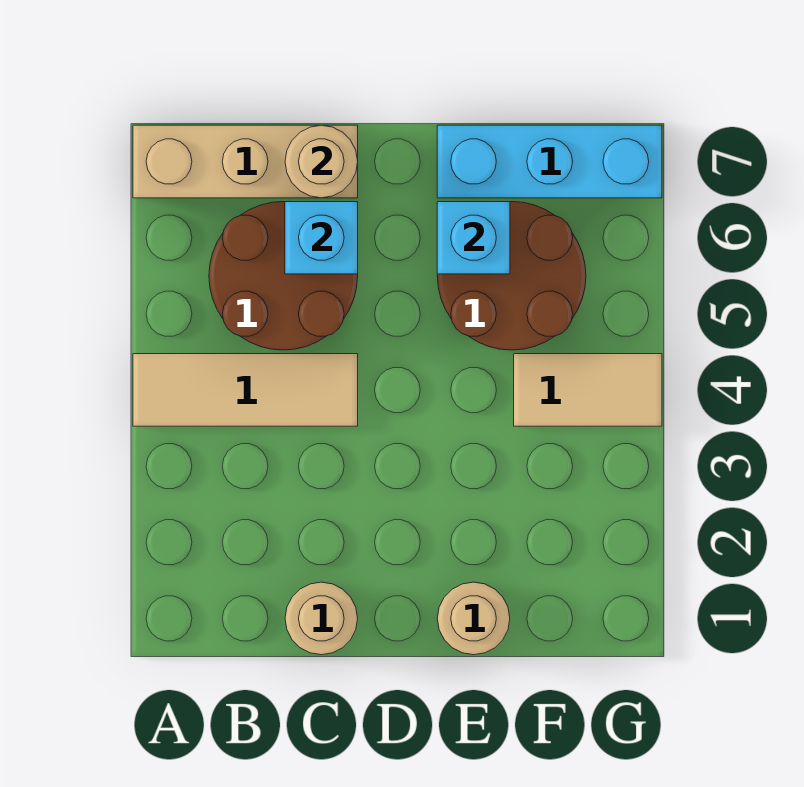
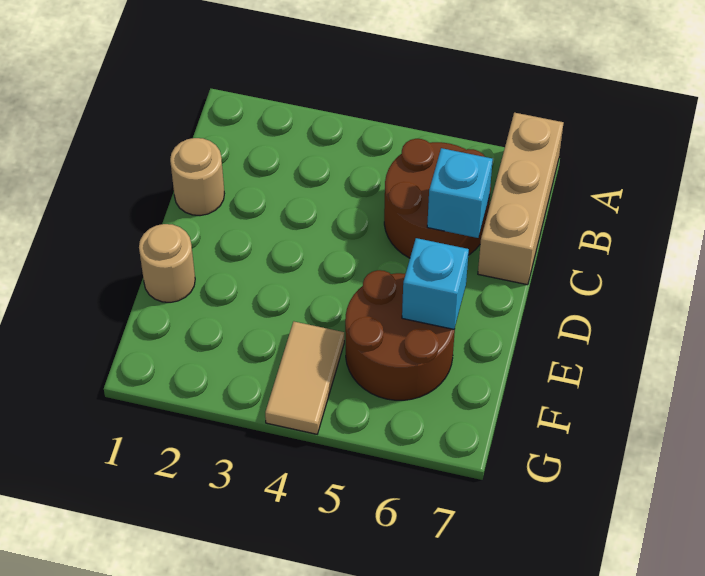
tan 1x3 tile [133,354,358,426] -> none
tan 1x1 round brick [285,125,358,198] -> none
cyan 1x3 brick [437,125,662,198] -> none

